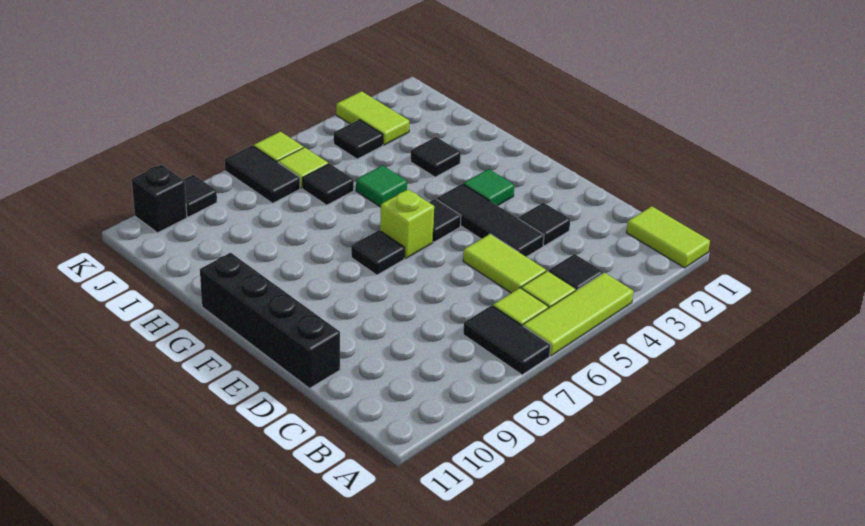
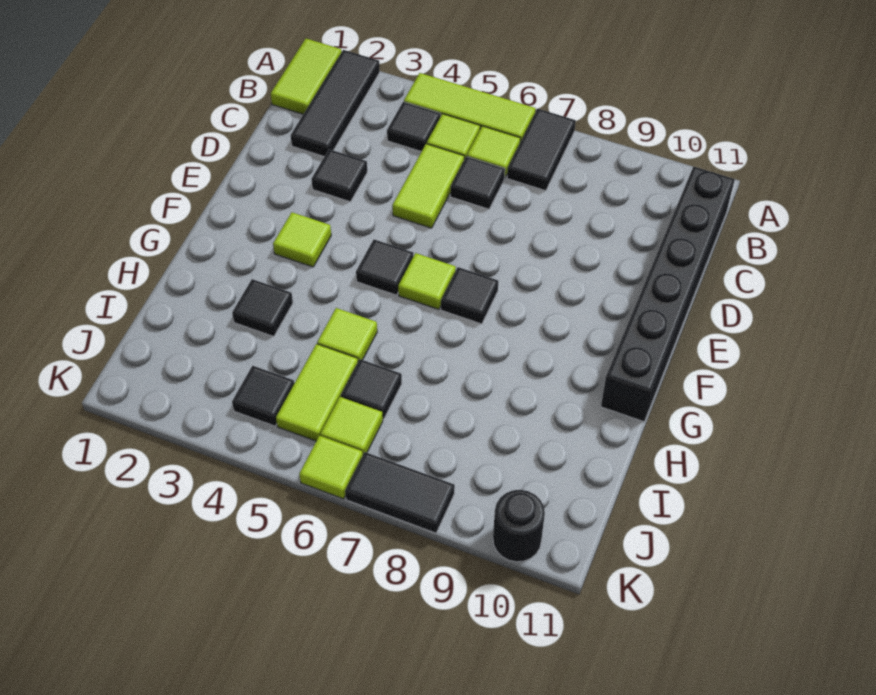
black 1x3 tile [436,184,544,257] -> black 1x3 tile moved to [291,50,380,157]
black 1x4 brick [200,253,340,388] -> black 1x6 brick [601,167,735,422]
green 1x1 tile [463,169,514,206] -> lime 1x1 tile [273,212,331,267]
lime 1x1 brick [380,189,434,258] -> lime 1x1 tile [398,253,456,309]
green 1x1 tile [356,165,407,207] -> lime 1x1 tile [317,308,377,361]
lime 1x2 tile [336,91,409,145] -> lime 1x2 tile moved to [276,344,358,441]
black 1x2 tile [225,146,300,203] -> black 1x2 tile turned to [345,452,455,533]
black 1x1 tile [183,175,217,217] -> black 1x1 tile moved to [450,156,505,209]
black 1x1 brick [132,165,187,233] -> black 1x1 round brick [493,490,545,562]

